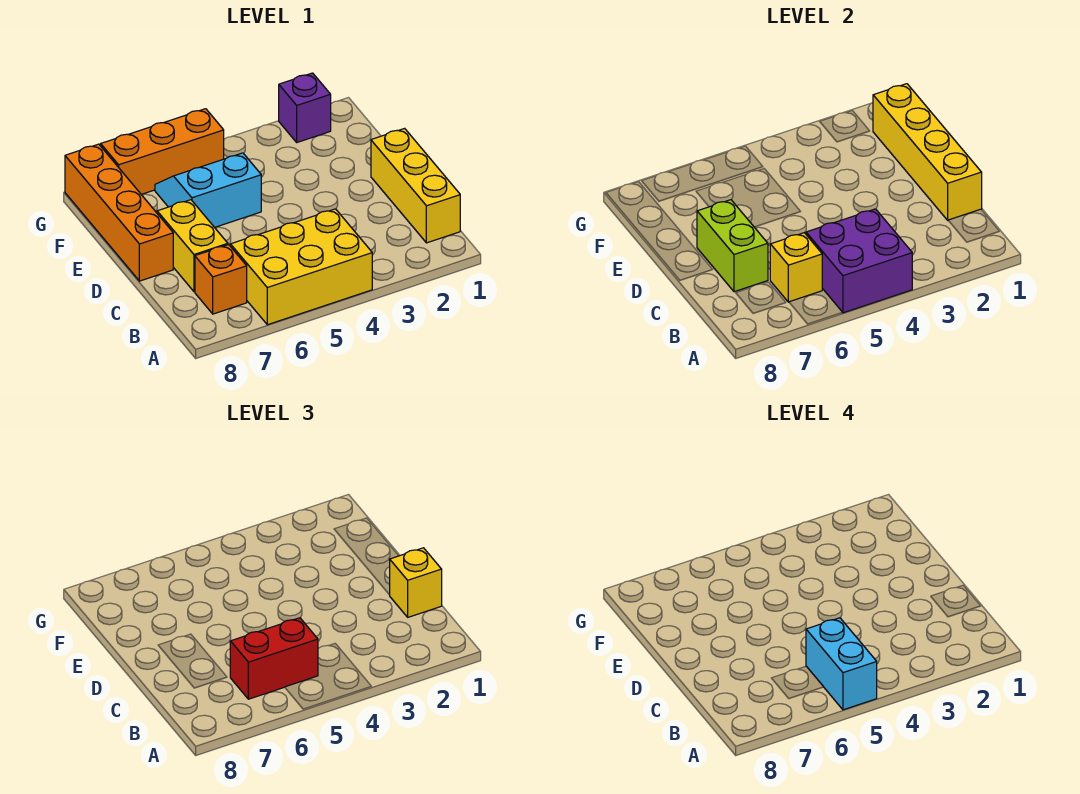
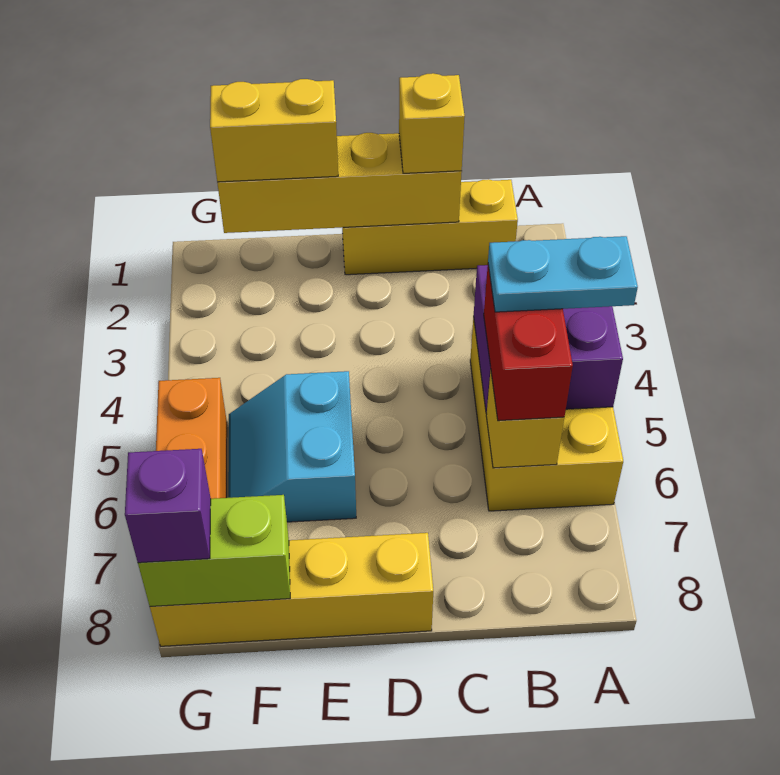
cyan 1x2 brick [806,618,877,710] -> cyan 1x2 plate [488,236,638,312]
orange 1x1 brick [195,245,247,314] -> none
yellow 1x2 brick [157,200,228,292] -> yellow 1x2 brick moved to [210,79,338,182]
lime 1x2 brick [697,200,768,292] -> lime 1x2 brick moved to [138,495,290,606]
orange 1x4 brick [65,144,173,281] -> yellow 1x4 brick [150,533,433,646]
purple 1x1 brick [279,73,331,142] -> purple 1x1 brick moved to [125,449,211,563]

